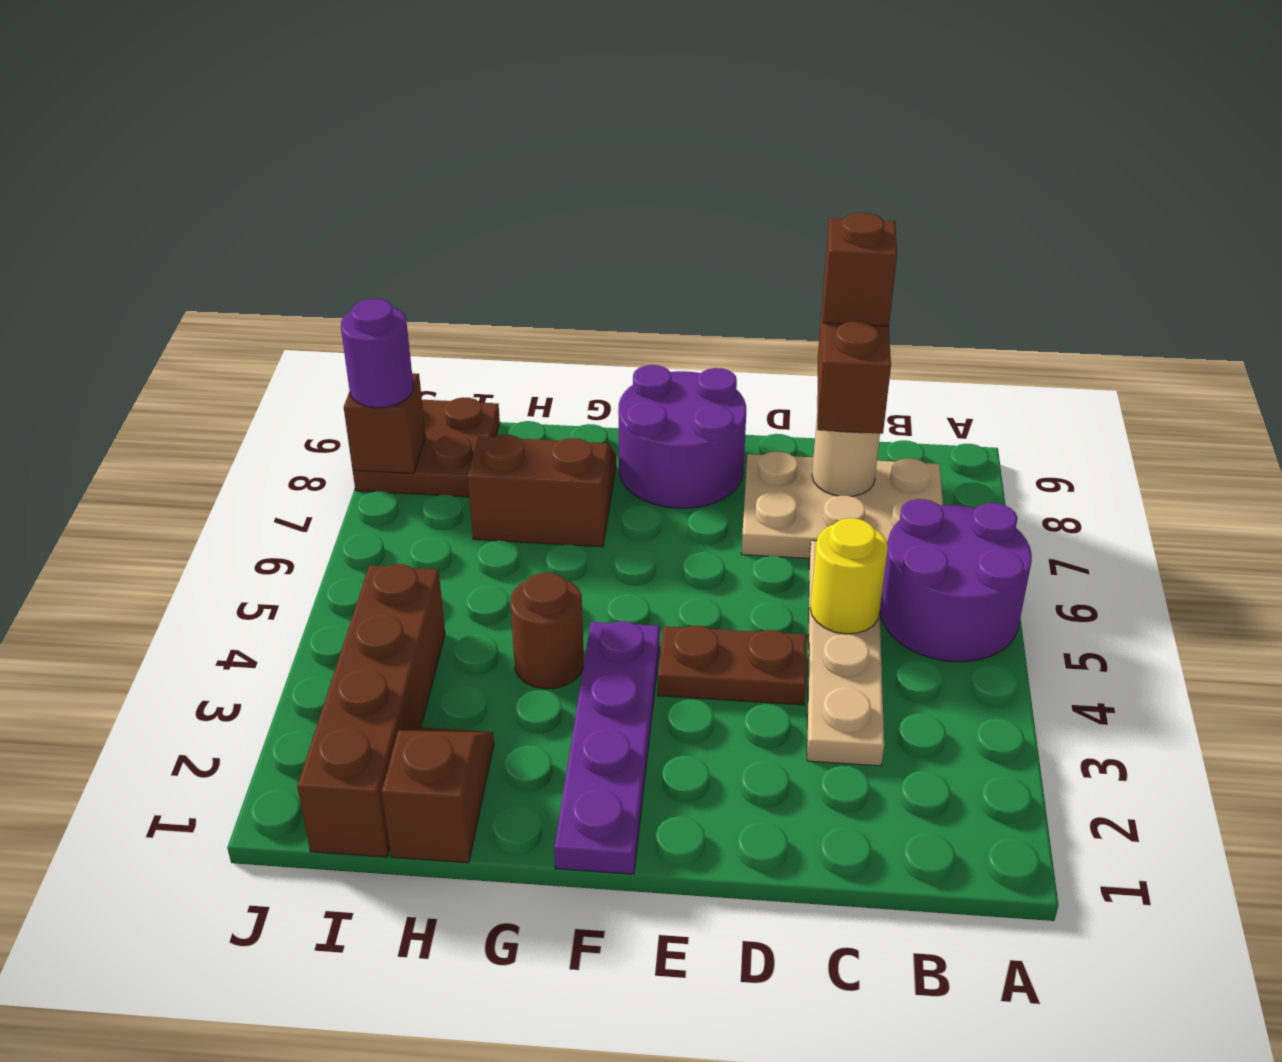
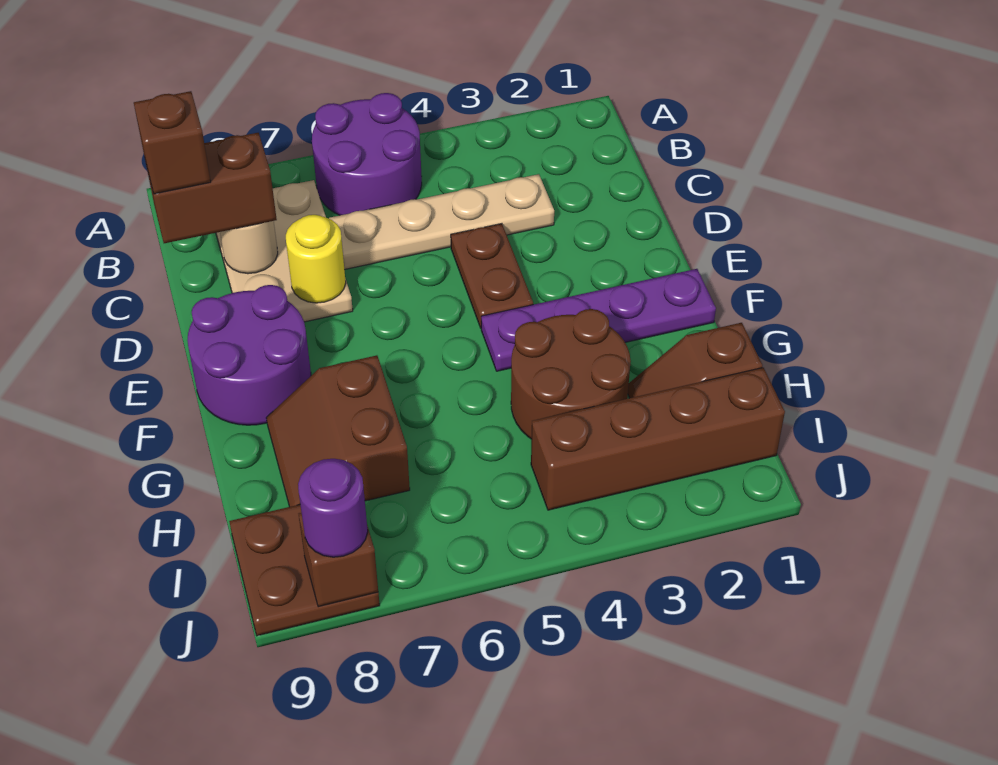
yellow 1x1 round brick [810,518,888,634] -> yellow 1x1 round brick moved to [286,215,346,303]
brown 1x1 round brick [510,573,584,689] -> brown 2x2 round brick [511,309,631,439]

